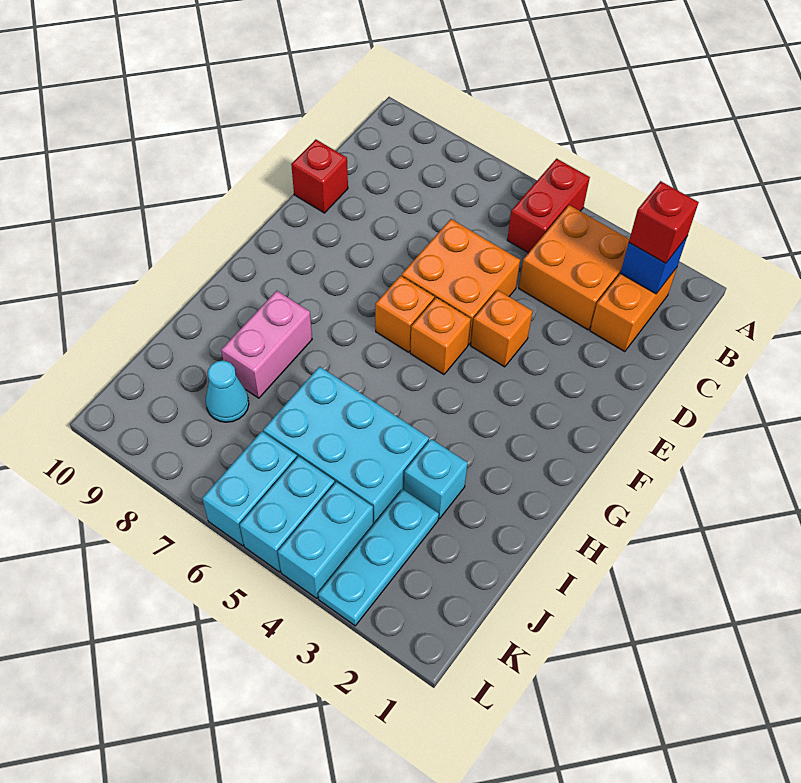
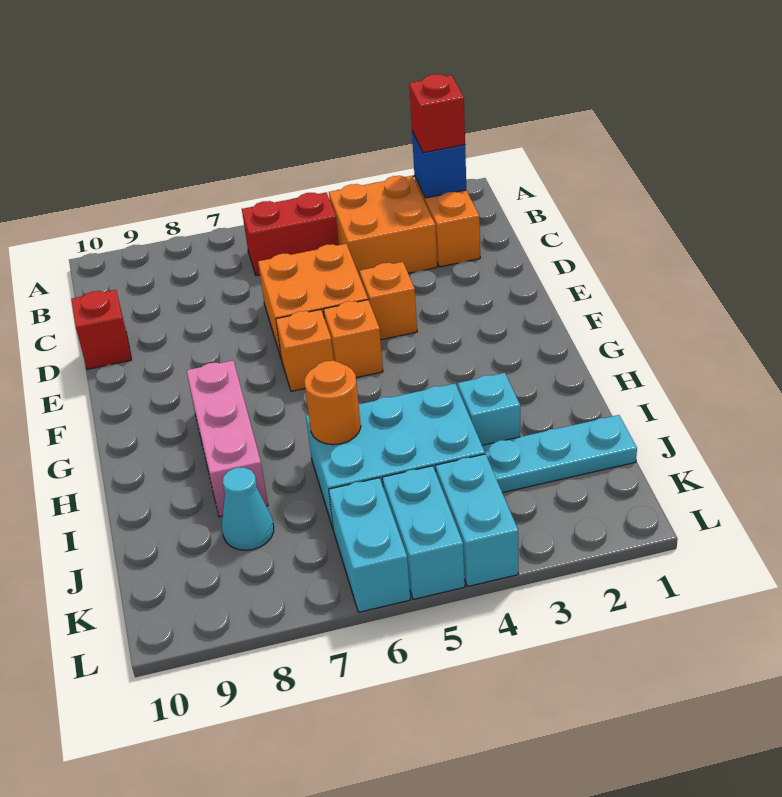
red 1x2 brick [507,159,590,253] -> red 1x2 brick turned to [242,192,339,276]
pink 1x2 brick [221,291,312,398] -> pink 1x3 brick [186,361,268,517]
none -> orange 1x1 round brick [304,361,361,445]
cyan 1x3 plate [318,489,439,626] -> cyan 1x3 plate turned to [482,415,637,493]

